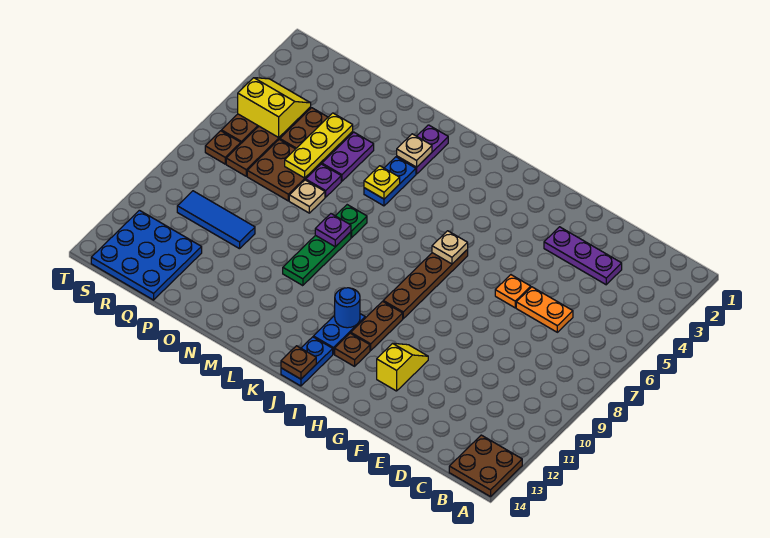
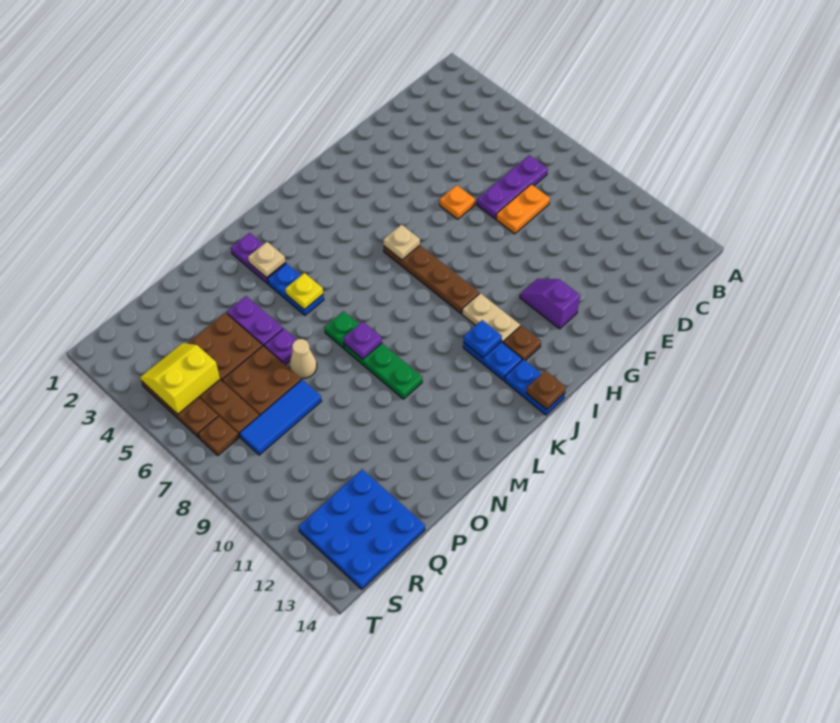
brown 2x2 plate [449,435,522,497] -> none
purple 1x3 plate [544,227,622,285] -> purple 1x3 plate moved to [477,155,548,219]
orange 1x2 plate [516,287,573,332] -> orange 1x2 plate moved to [496,184,550,234]
yellow 1x2 slope [377,343,428,391] -> purple 1x2 slope [520,279,580,329]
brown 1x2 plate [351,301,403,350] -> tan 1x2 plate [462,293,520,343]
blue 1x1 round brick [335,288,360,328] -> blue 1x1 plate [464,320,502,358]
tan 1x1 plate [289,180,325,213] -> tan 1x1 cone [290,339,317,378]
yellow 1x3 plate [285,113,353,178] -> none
blue 1x3 tile [177,191,255,249] -> blue 1x3 tile moved to [239,380,321,455]

